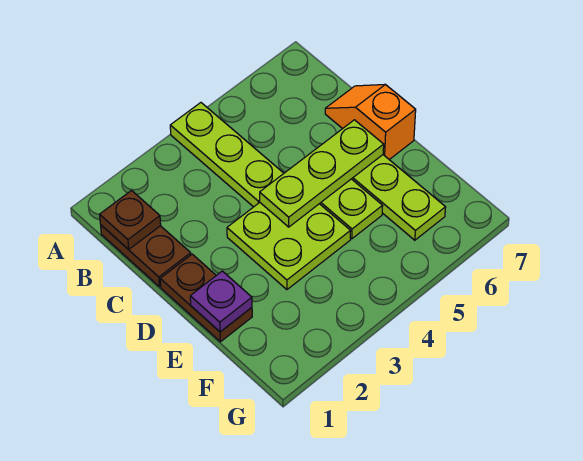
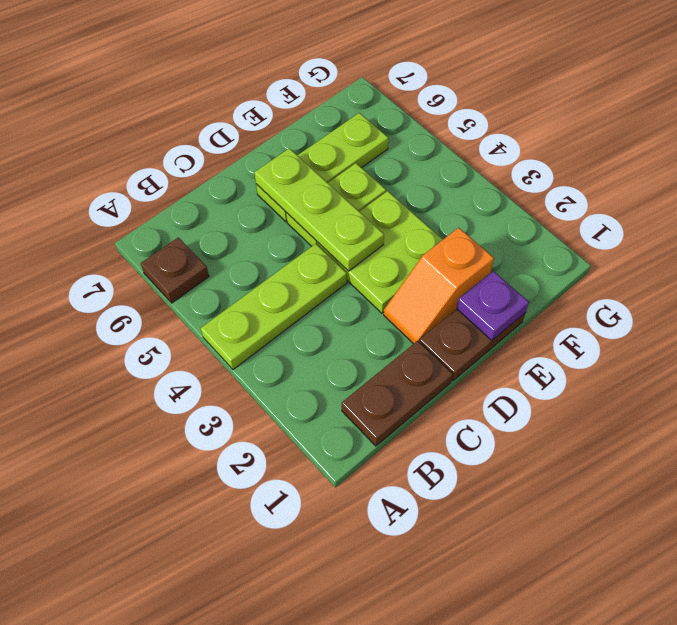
brown 1x1 plate [100,191,161,249] -> brown 1x1 plate moved to [141,237,209,303]
orange 1x2 slope [325,84,416,160] -> orange 1x2 slope moved to [384,228,494,344]

